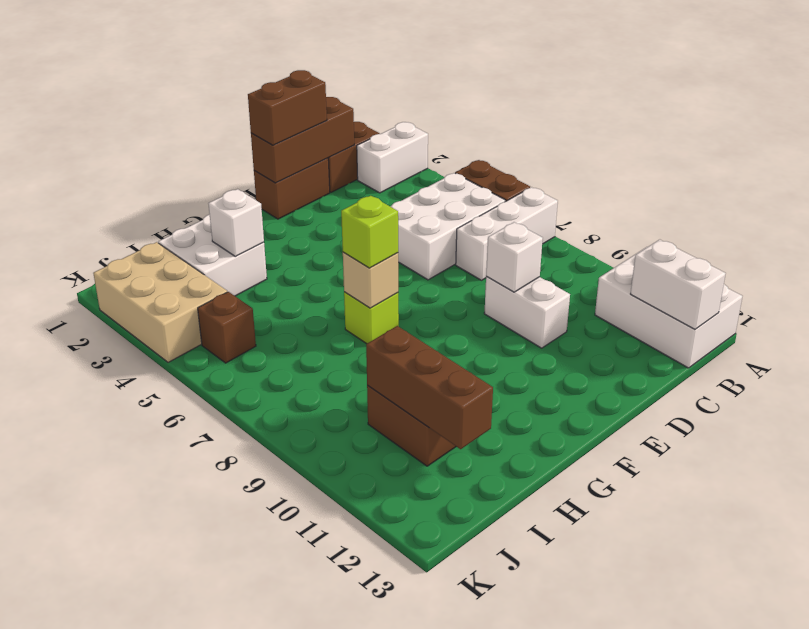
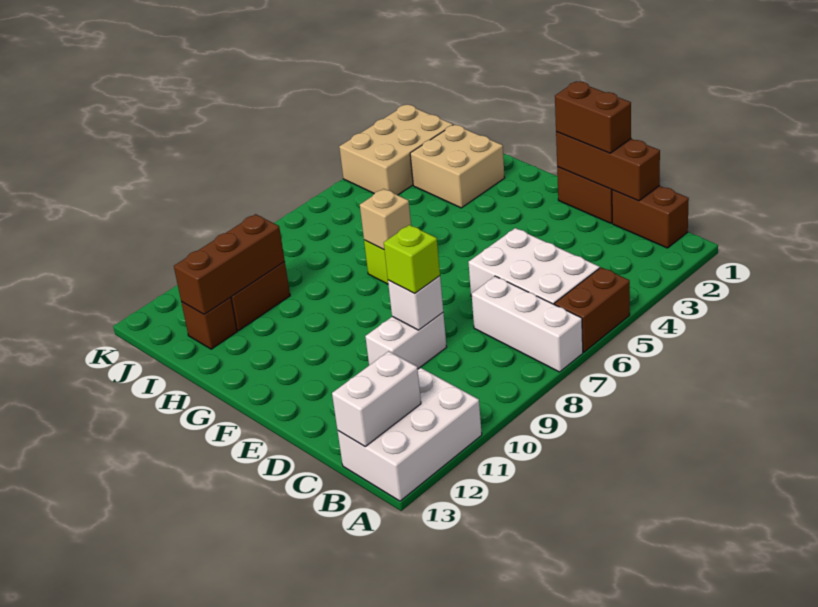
white 1x2 brick [357,122,428,193] -> none
lime 1x1 brick [341,196,398,268] -> lime 1x1 brick moved to [384,225,440,293]
white 2x2 brick [158,215,267,296] -> tan 2x2 brick [410,125,505,208]
white 1x1 brick [208,189,264,257] -> none
brown 1x1 brick [198,292,256,363] -> brown 1x1 brick moved to [181,297,237,349]

